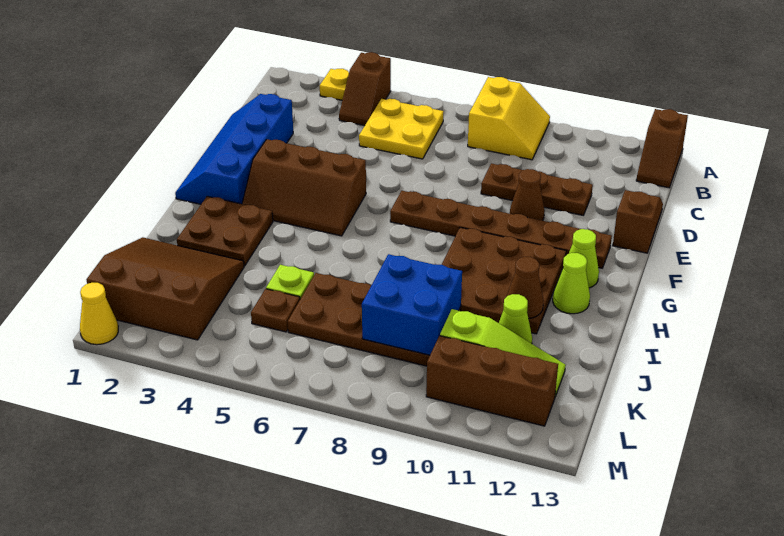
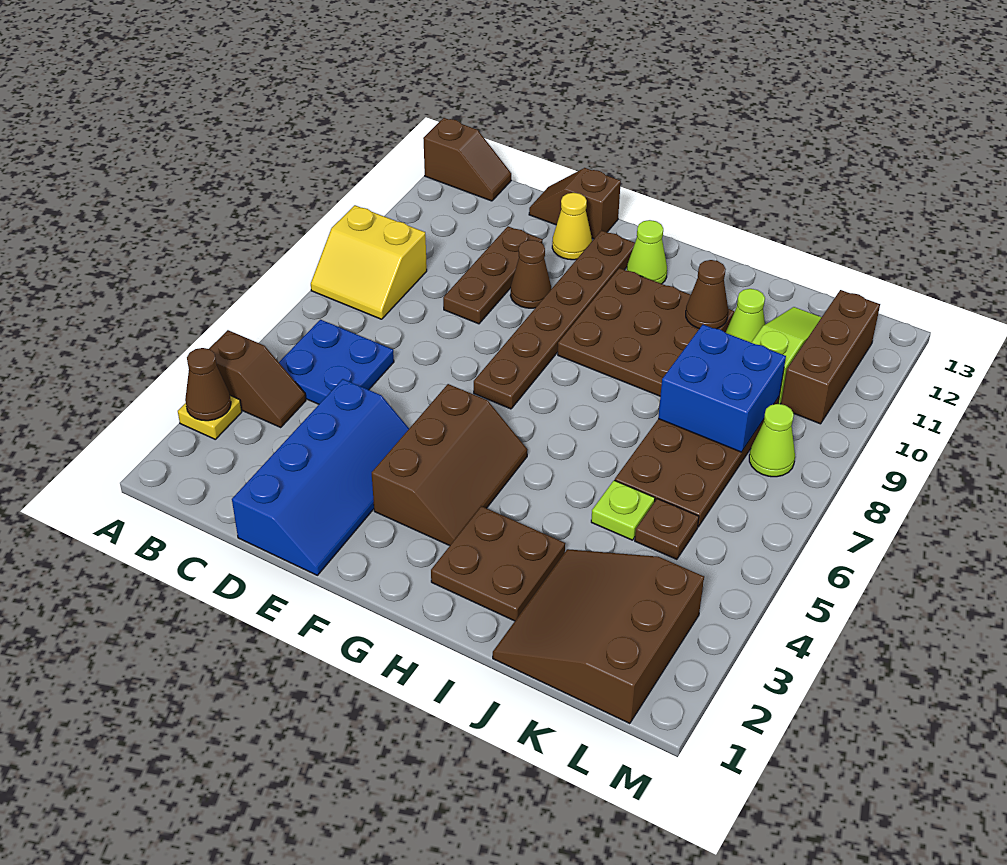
none -> brown 1x1 cone [185,348,231,421]
yellow 2x2 slope [468,77,550,160] -> yellow 2x2 slope turned to [311,205,427,319]
yellow 2x2 plate [359,99,444,159] -> blue 2x2 plate [279,320,394,404]
blue 2x4 slope [175,94,293,204] -> blue 2x4 slope turned to [232,379,409,575]
lime 1x1 cone [553,253,590,314] -> lime 1x1 cone moved to [749,404,795,477]
yellow 1x1 cone [80,283,118,345] -> yellow 1x1 cone moved to [552,193,592,260]

